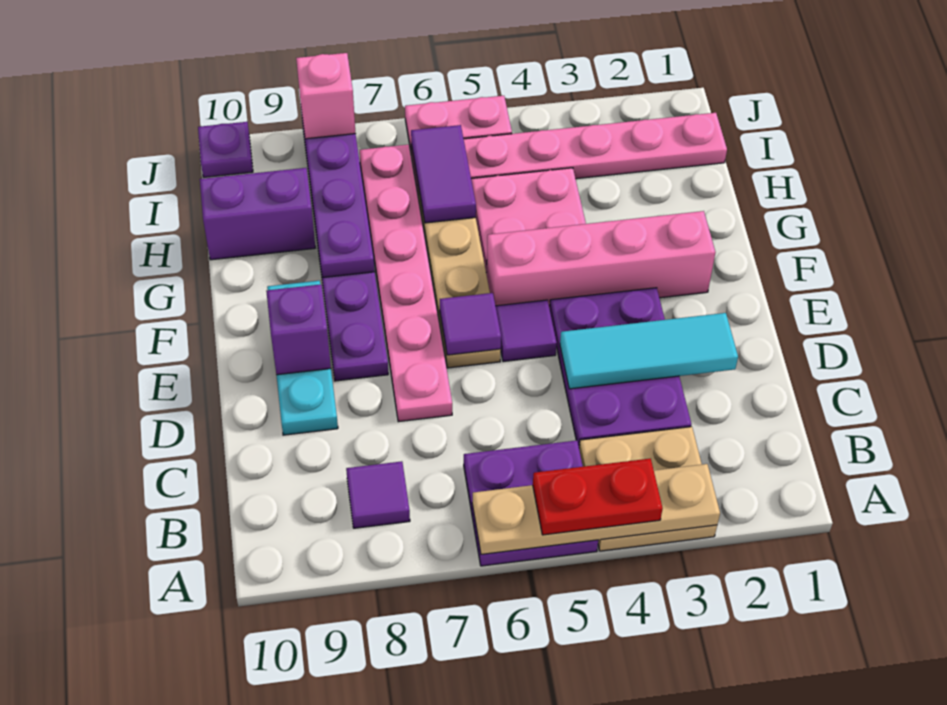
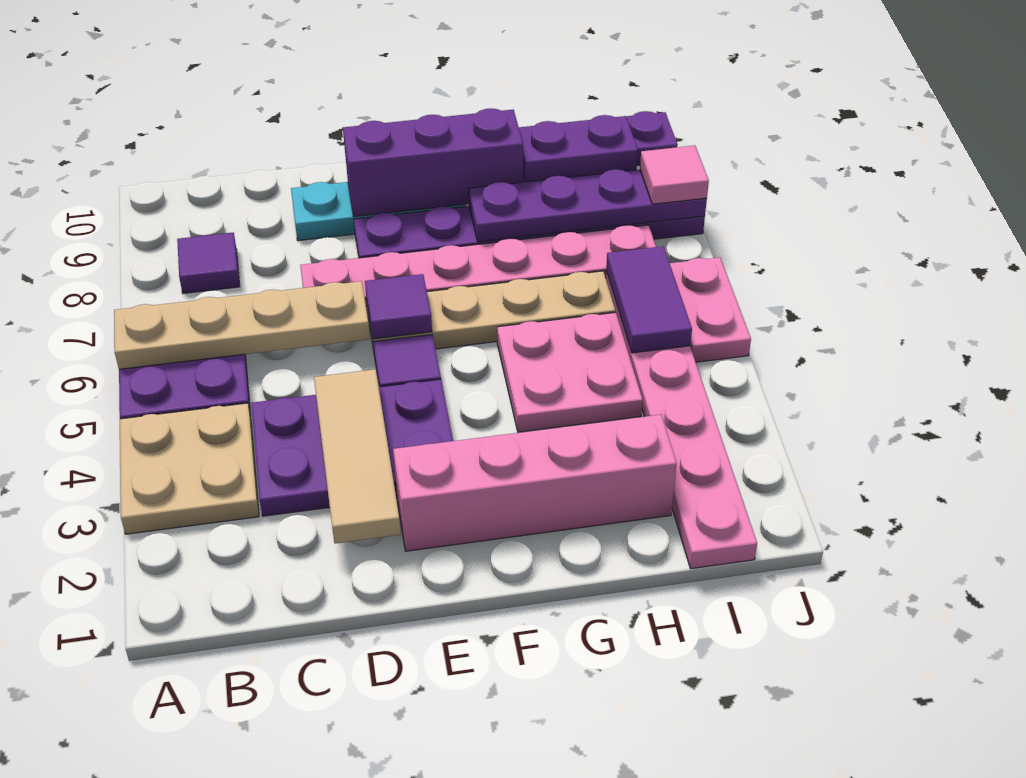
tan 1x4 plate [472,464,720,554] -> tan 1x4 plate turned to [114,281,370,369]
red 1x2 plate [533,458,663,535] -> none
cyan 1x3 tile [560,313,738,389] -> tan 1x3 tile [314,369,401,543]
purple 1x1 brick [266,284,331,375] -> purple 1x3 brick [343,108,523,217]
pink 1x4 brick [486,211,715,309] -> pink 1x4 brick turned to [393,415,677,551]
purple 1x2 tile [411,125,476,223] -> purple 1x2 tile turned to [606,246,692,353]
purple 1x2 brick [200,168,315,260] -> purple 1x2 brick turned to [519,115,638,182]
pink 1x1 brick [296,53,356,139] -> pink 1x1 tile [640,145,709,204]

